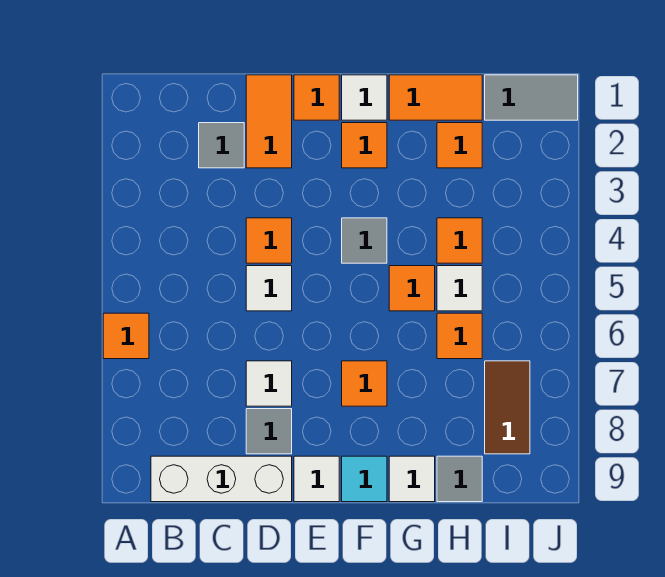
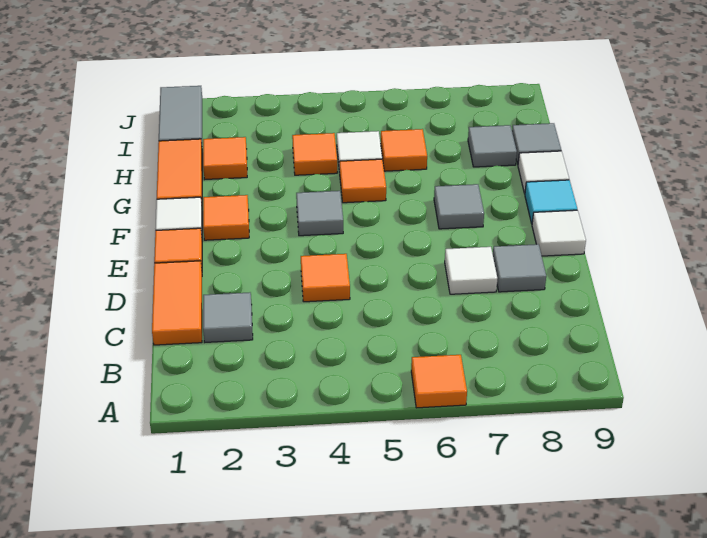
white 1x3 brick [151,456,292,502] -> none
orange 1x2 tile [246,75,292,168] -> orange 1x2 tile turned to [152,261,202,345]
white 1x1 tile [246,266,292,311] -> none
orange 1x1 tile [342,361,387,406] -> grey 1x1 tile [434,184,484,229]
none -> grey 1x1 tile [468,125,517,167]
brown 1x2 tile [485,361,530,454] -> none

